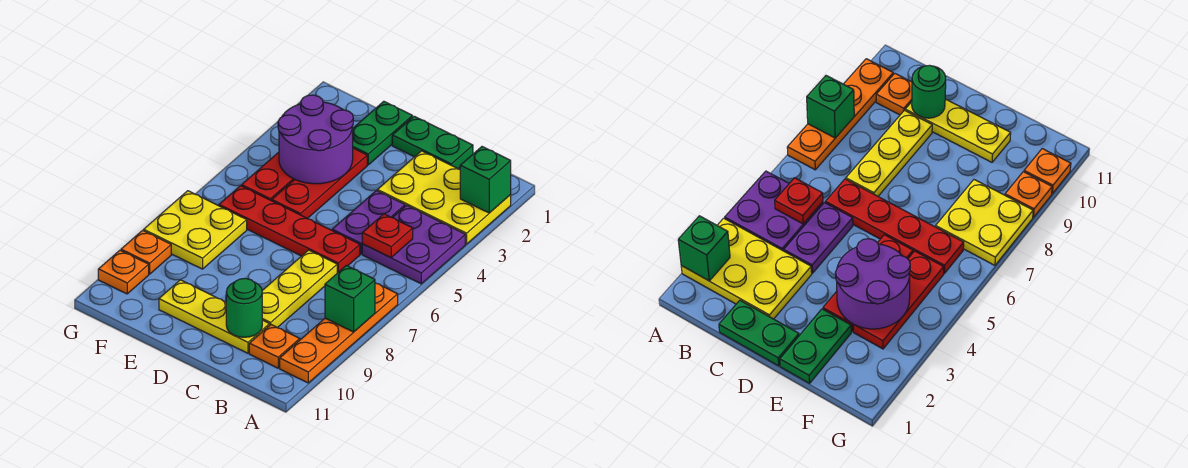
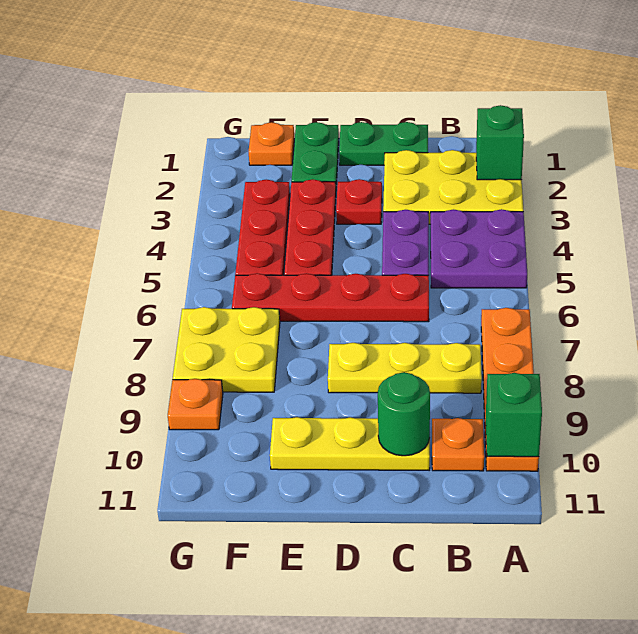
green 1x1 brick [325,266,375,332] -> green 1x1 brick moved to [486,373,542,457]
red 1x1 plate [362,214,413,258] -> red 1x1 plate moved to [336,179,382,224]
yellow 1x3 plate [262,250,337,328] -> yellow 1x3 plate turned to [328,343,482,393]
purple 2x2 round brick [278,95,353,184] -> none
orange 1x1 plate [98,250,149,294] -> orange 1x1 plate moved to [249,122,294,165]

